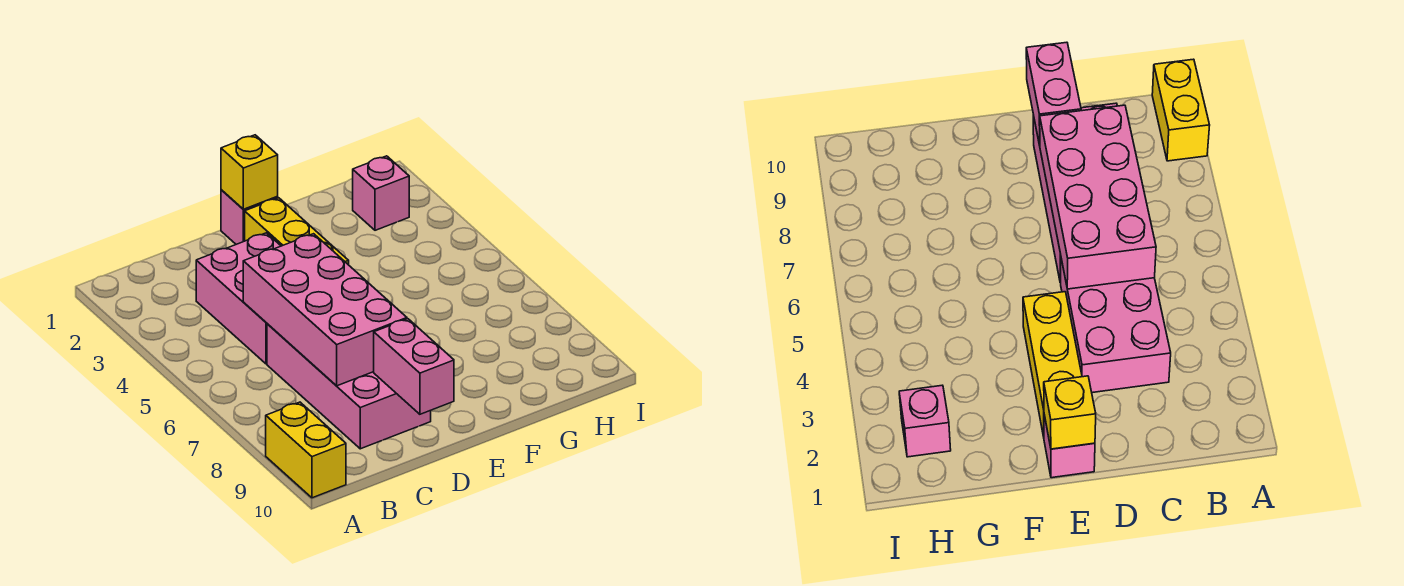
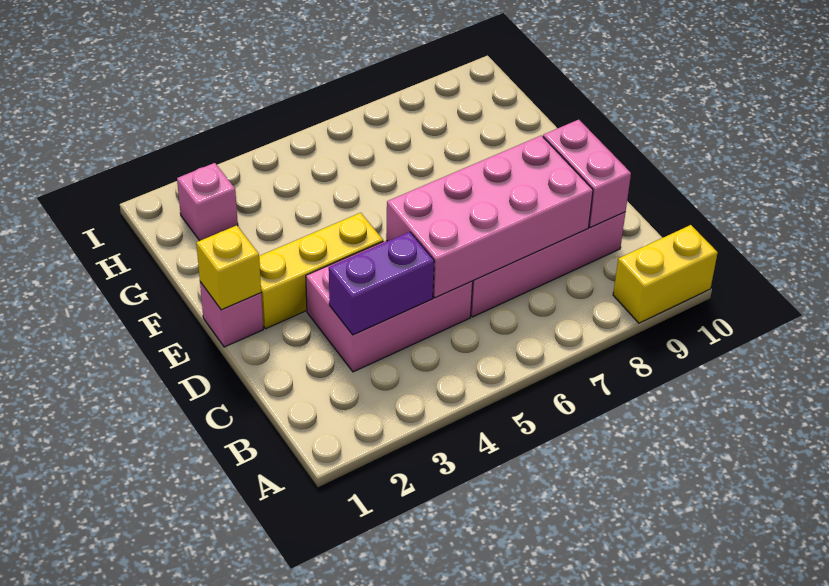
none -> purple 1x2 brick [329,232,434,335]
pink 1x2 brick [374,319,454,414] -> pink 1x2 brick turned to [543,120,631,228]

